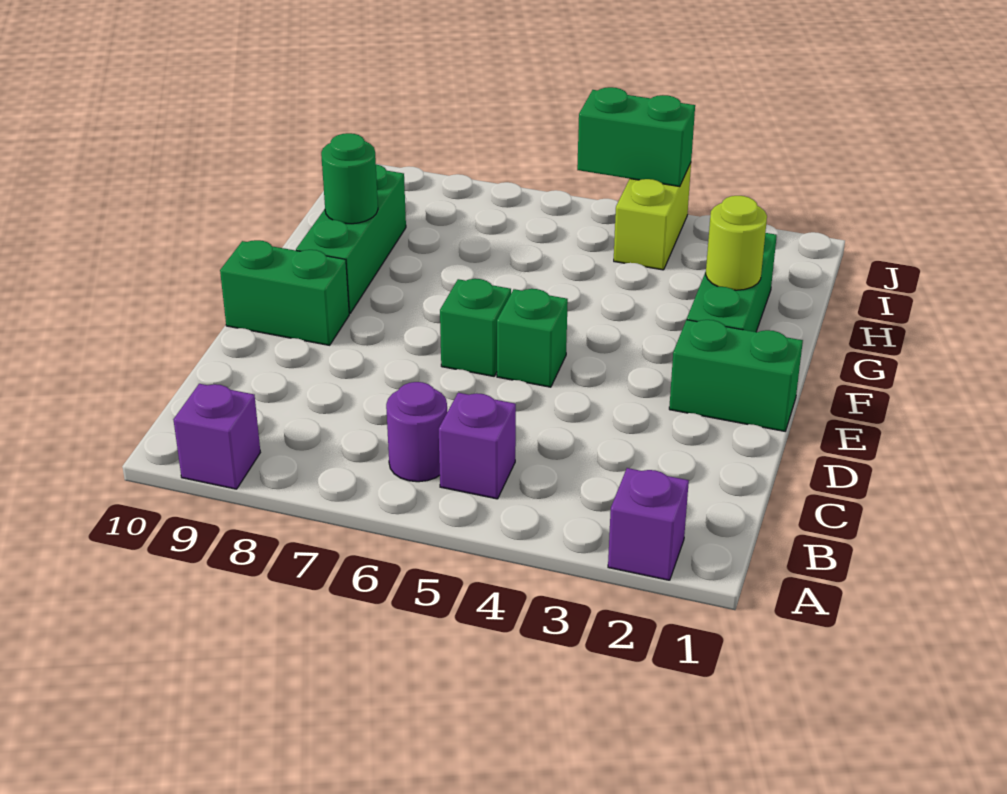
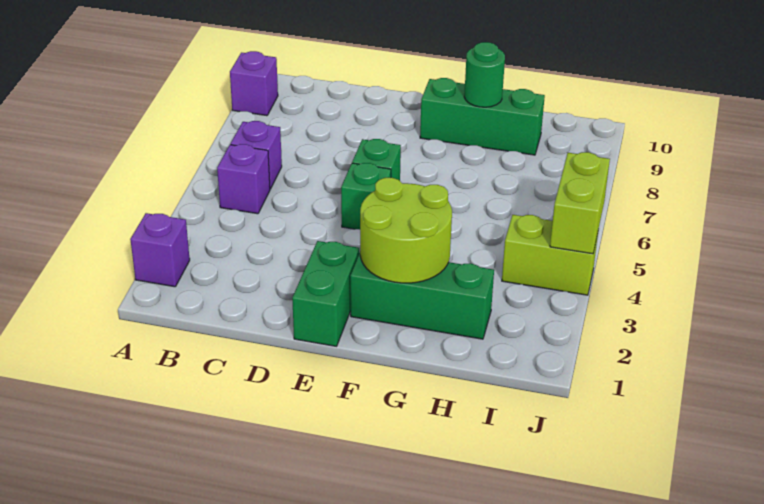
purple 1x1 round brick [386,382,447,482] -> purple 1x1 brick [231,121,282,189]
green 1x2 brick [220,240,349,345] -> none
lime 1x1 round brick [706,196,767,290] -> lime 2x2 round brick [360,178,452,283]
green 1x2 brick [577,87,695,187] -> lime 1x2 brick [550,152,610,254]

